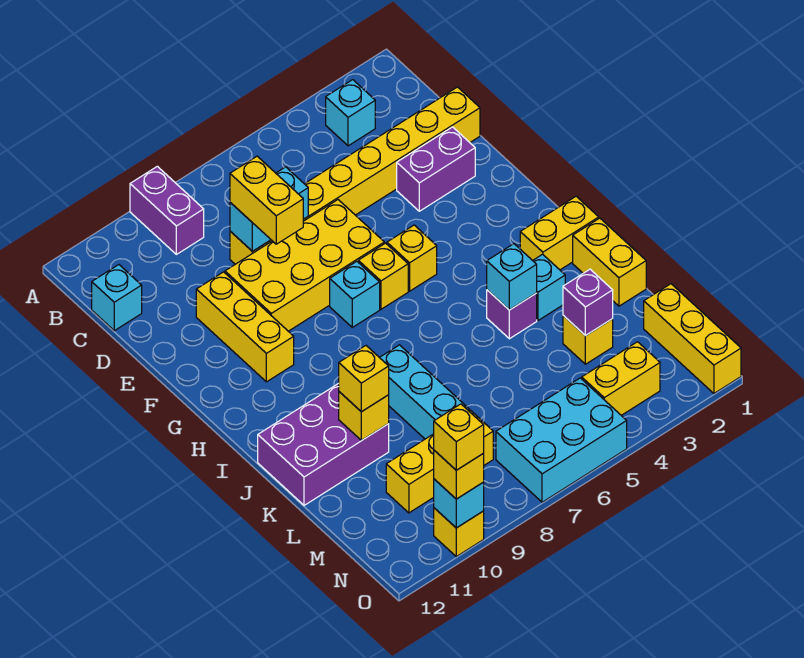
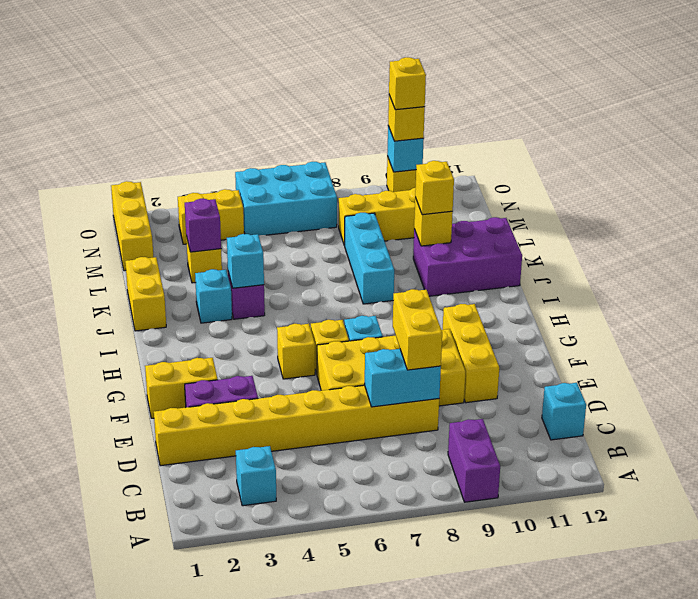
yellow 1x2 brick [520,196,599,270] -> yellow 1x2 brick moved to [145,358,218,418]

